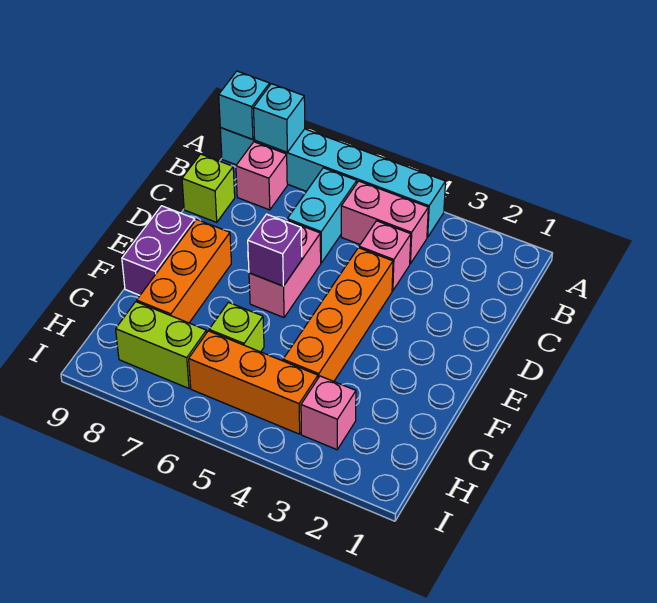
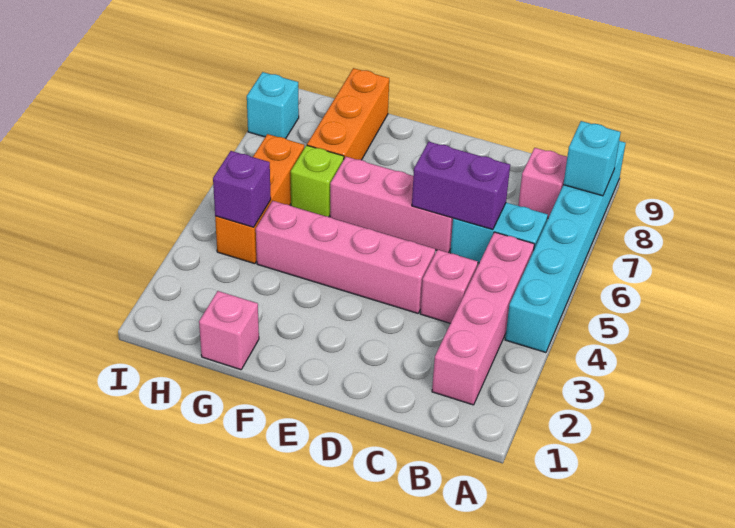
cyan 1x1 brick [219,71,270,139] -> cyan 1x1 brick moved to [247,72,299,139]
pink 1x2 brick [341,181,428,264] -> pink 1x4 brick [432,232,534,405]
lime 1x1 brick [182,154,235,222] -> none
orange 1x4 brick [283,248,393,381] -> pink 1x4 brick [256,201,435,313]
pink 1x2 brick [249,220,321,318] -> pink 1x3 brick [330,157,453,253]
purple 1x1 brick [248,214,302,286] -> purple 1x1 brick moved to [213,151,271,227]
orange 1x3 brick [137,219,231,323] -> orange 1x3 brick turned to [307,68,389,160]
purple 1x2 brick [122,206,195,295] -> purple 1x2 brick moved to [412,142,510,229]
pink 1x1 brick [301,376,356,450] -> pink 1x1 brick moved to [199,291,259,370]
lime 1x2 brick [116,302,207,388] -> none

